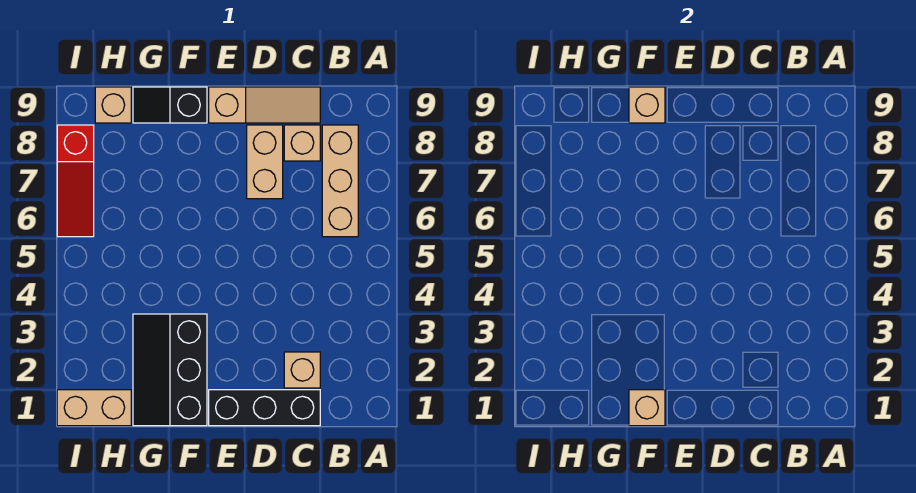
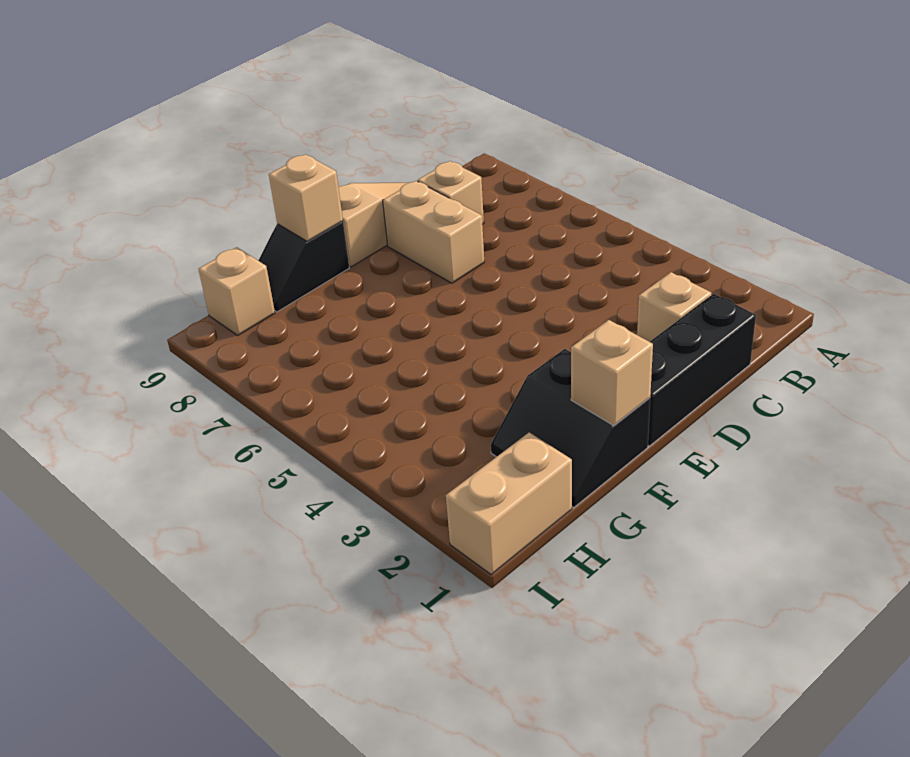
tan 1x3 brick [322,125,358,237] -> none
black 2x3 slope [133,314,207,426] -> black 2x2 slope [491,349,650,507]
red 1x3 slope [57,125,94,237] -> none

